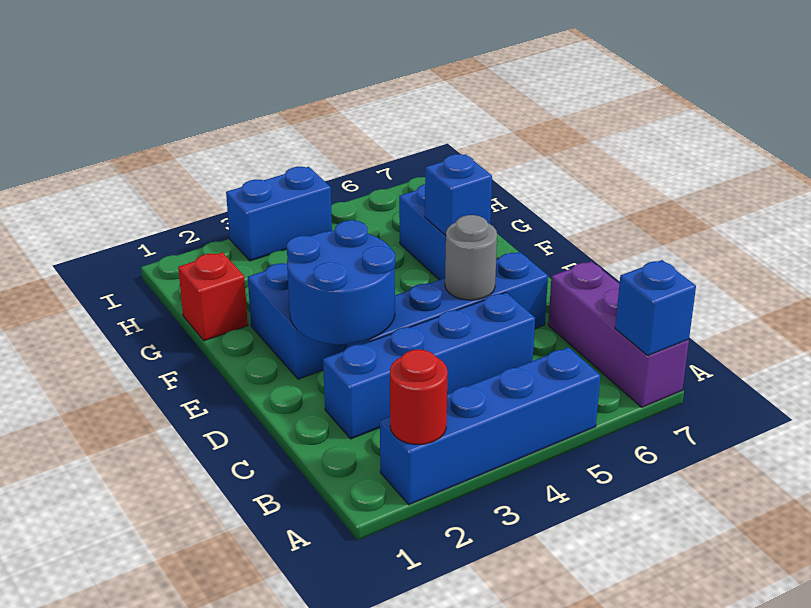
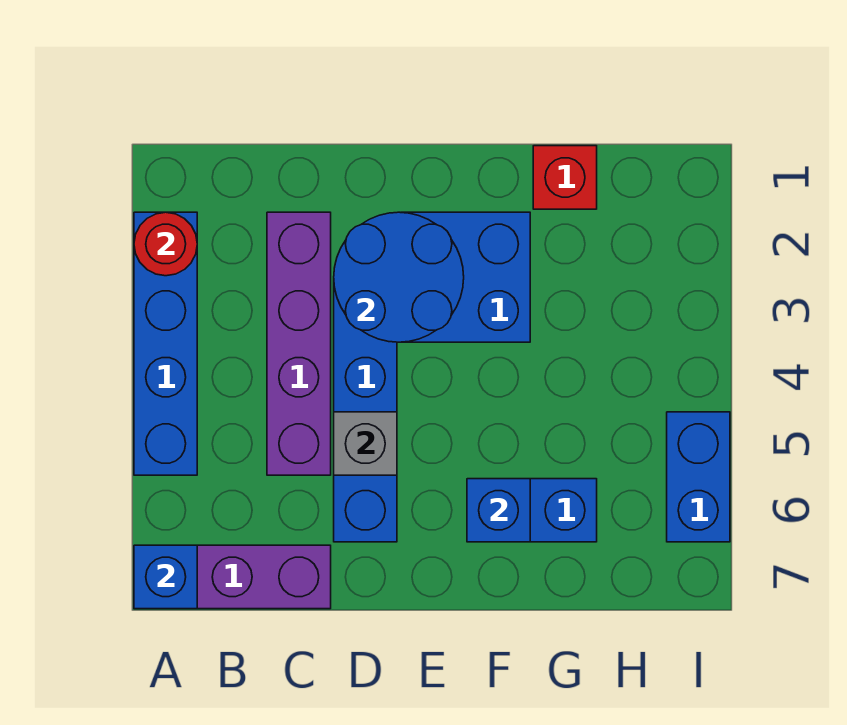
blue 1x4 brick [323,292,535,439] -> purple 1x4 brick [267,212,331,475]
grey 1x1 round brick [445,215,497,300] -> grey 1x1 brick [334,412,397,475]
blue 1x2 brick [226,167,332,261] -> blue 1x2 brick moved to [667,412,730,542]

